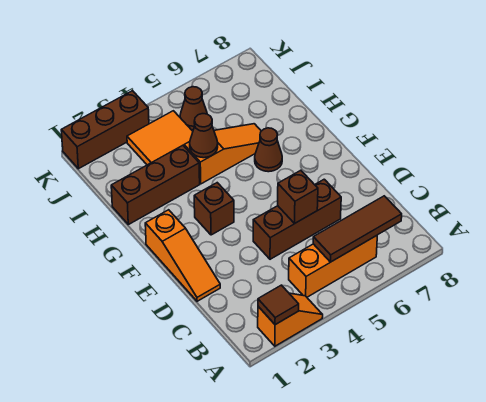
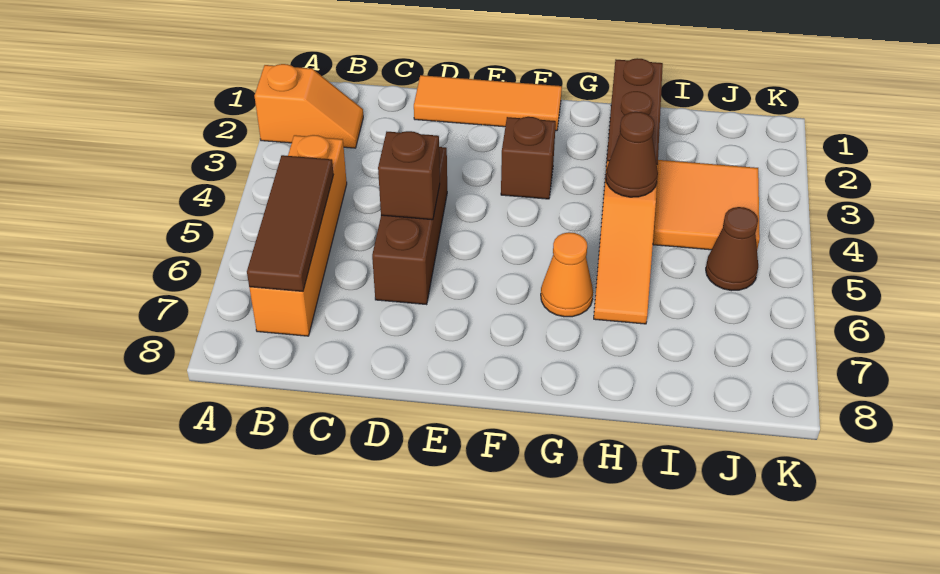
orange 1x2 slope [258,293,323,346] -> orange 1x2 slope turned to [255,64,363,148]
brown 1x1 tile [258,285,299,325] -> none
orange 1x3 brick [289,236,377,297] -> orange 1x4 brick [249,135,347,336]
orange 1x3 slope [145,210,220,301] -> orange 1x3 tile [414,75,562,131]
brown 1x1 cone [255,128,282,172] -> orange 1x1 cone [541,232,593,317]
brown 1x3 brick [61,91,149,169] -> none

